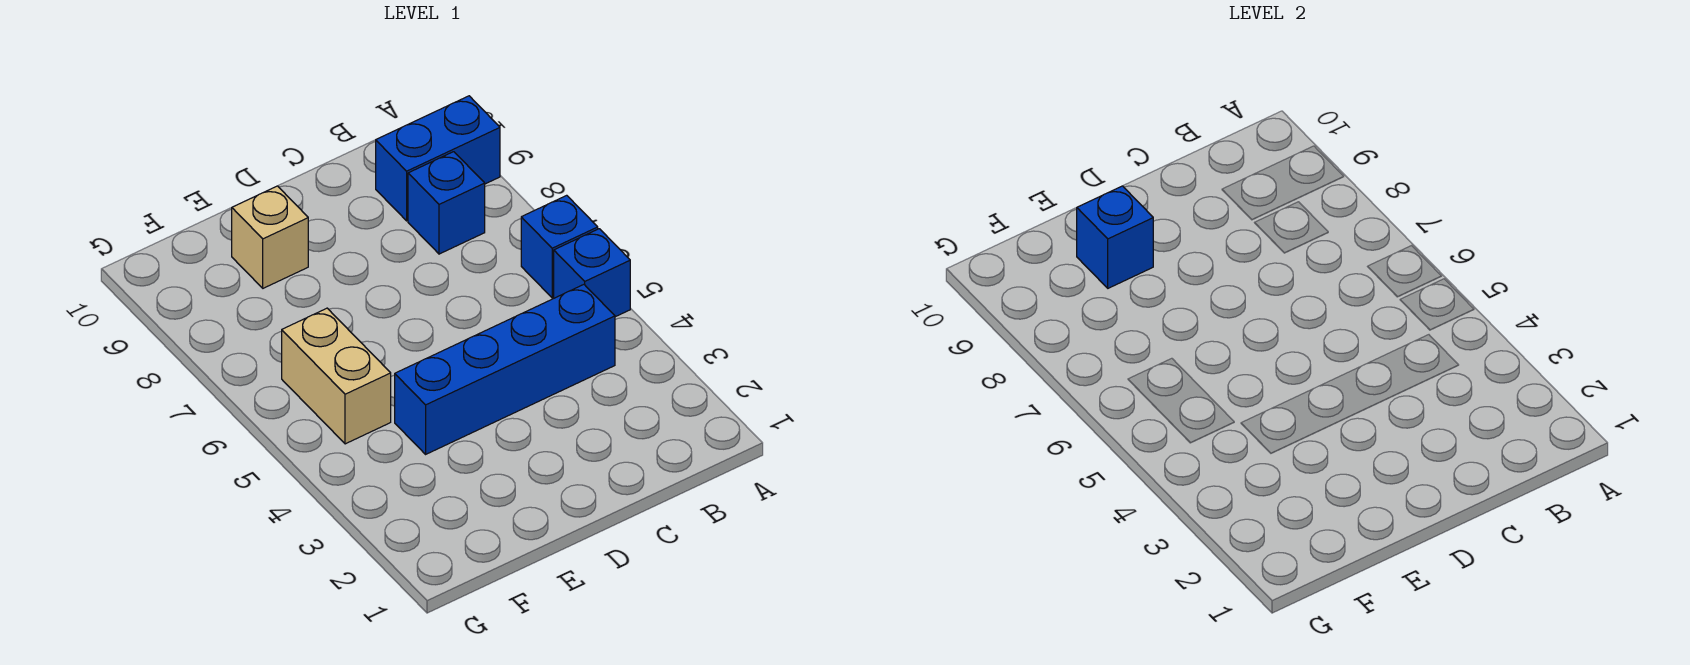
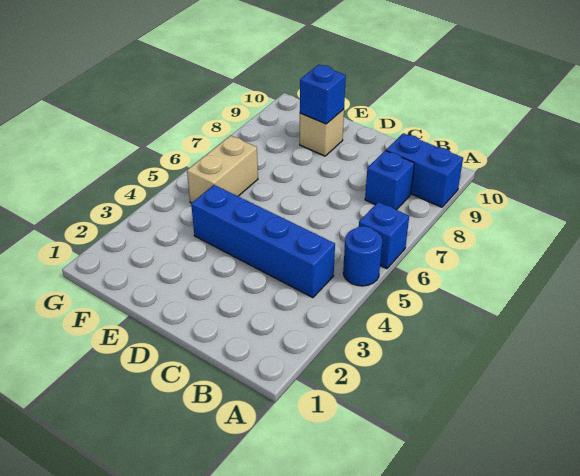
blue 1x1 brick [554,229,630,317] -> blue 1x1 round brick [343,226,382,286]

